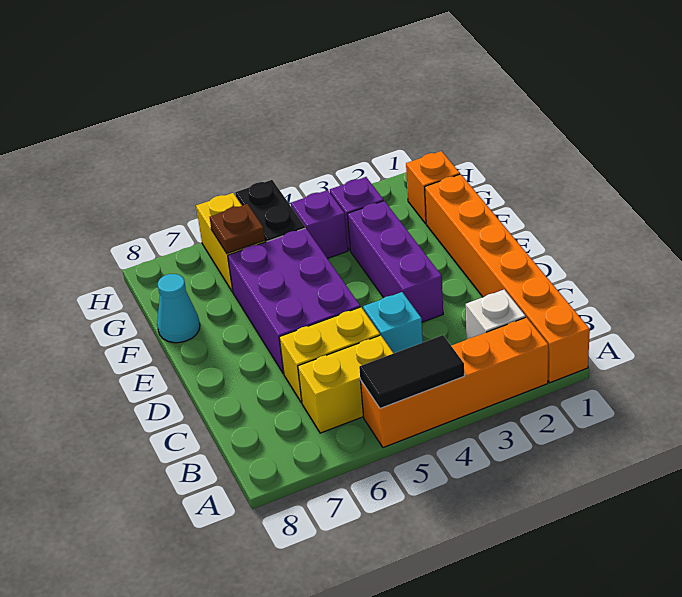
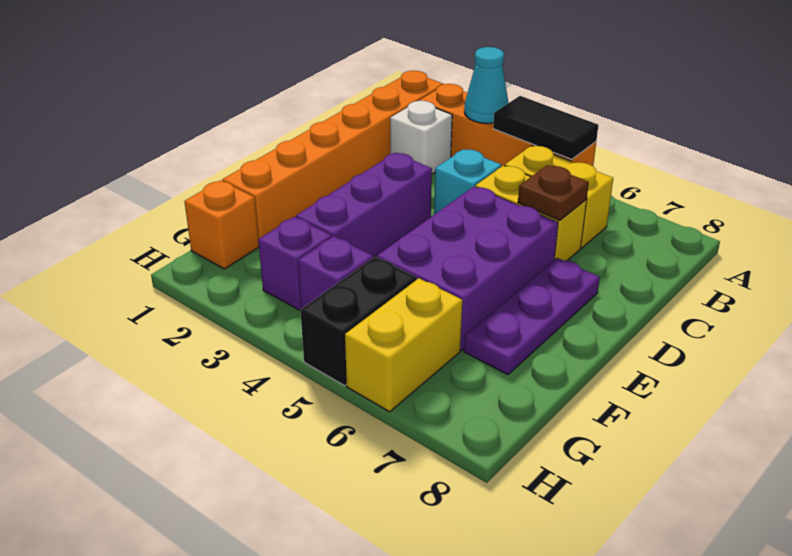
none -> purple 1x3 plate [464,258,600,375]
cyan 1x1 cone [157,274,200,343] -> cyan 1x1 cone moved to [464,47,508,123]
brown 1x1 plate [210,204,265,254] -> brown 1x1 plate moved to [518,165,589,221]

